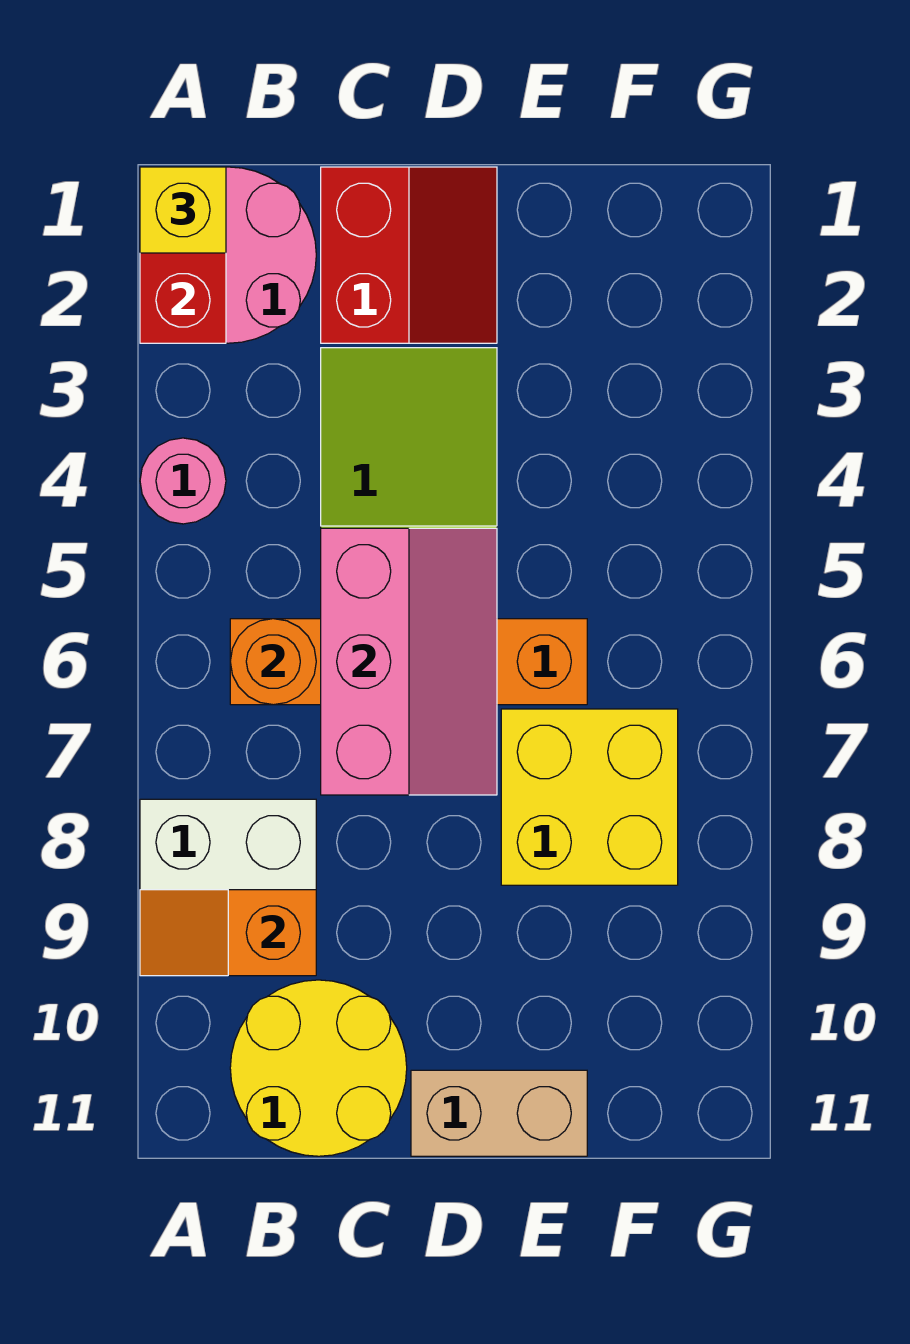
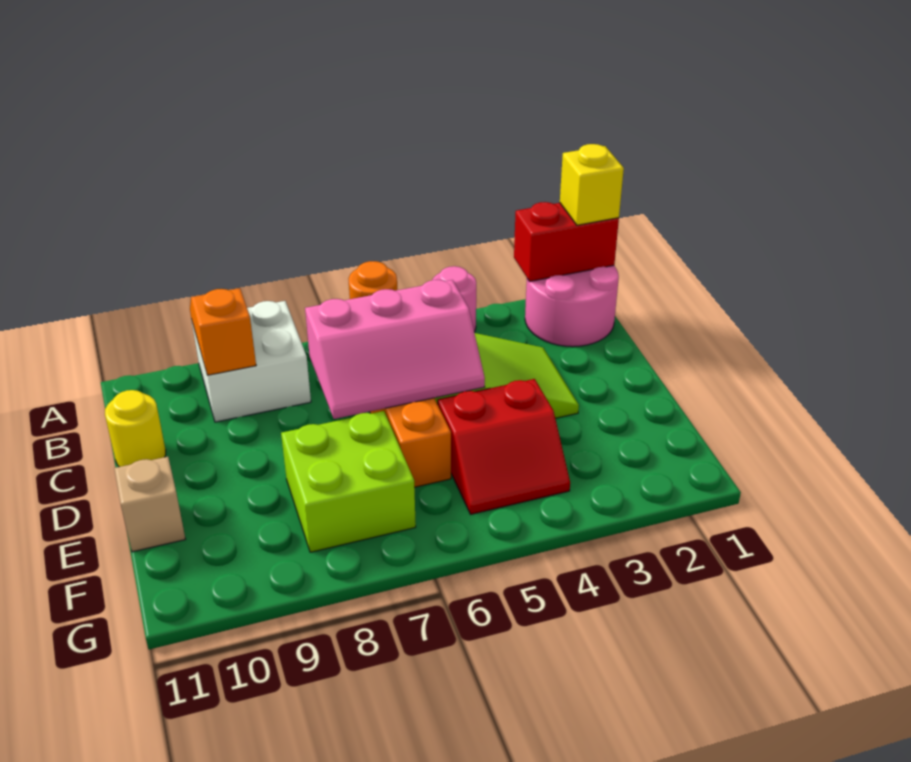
yellow 2x2 round brick [230,980,407,1156] -> yellow 1x1 round brick [105,390,166,467]
red 2x2 slope [321,167,497,343] -> red 2x2 slope moved to [438,379,570,514]
tan 1x2 brick [411,1070,587,1156] -> tan 1x1 brick [114,457,185,552]
yellow 2x2 brick [501,709,678,885] -> lime 2x2 brick [281,411,416,552]

